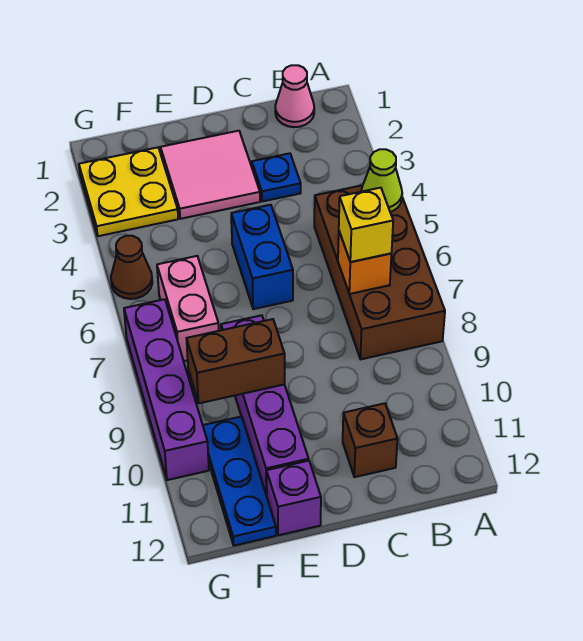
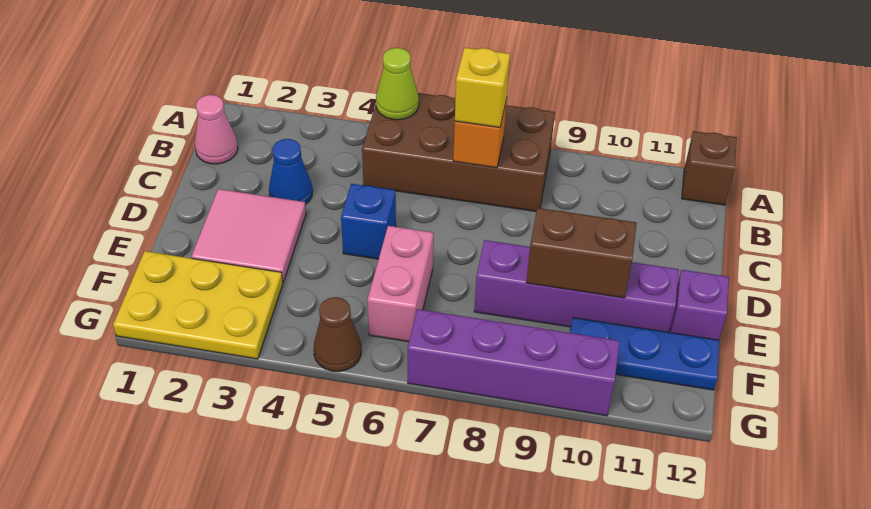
blue 1x1 plate [252,153,301,202] -> blue 1x1 cone [269,139,313,205]
brown 1x1 brick [343,403,397,477] -> brown 1x1 brick moved to [682,131,737,205]
blue 1x2 brick [231,205,293,309] -> blue 1x1 brick [341,184,396,259]
brown 1x2 brick [186,319,285,403] -> brown 1x2 brick turned to [526,208,637,298]
yellow 2x2 plate [79,147,178,236] -> yellow 2x3 plate [113,251,283,359]
pink 1x2 brick [157,256,219,361] -> pink 1x2 brick turned to [367,226,433,342]

